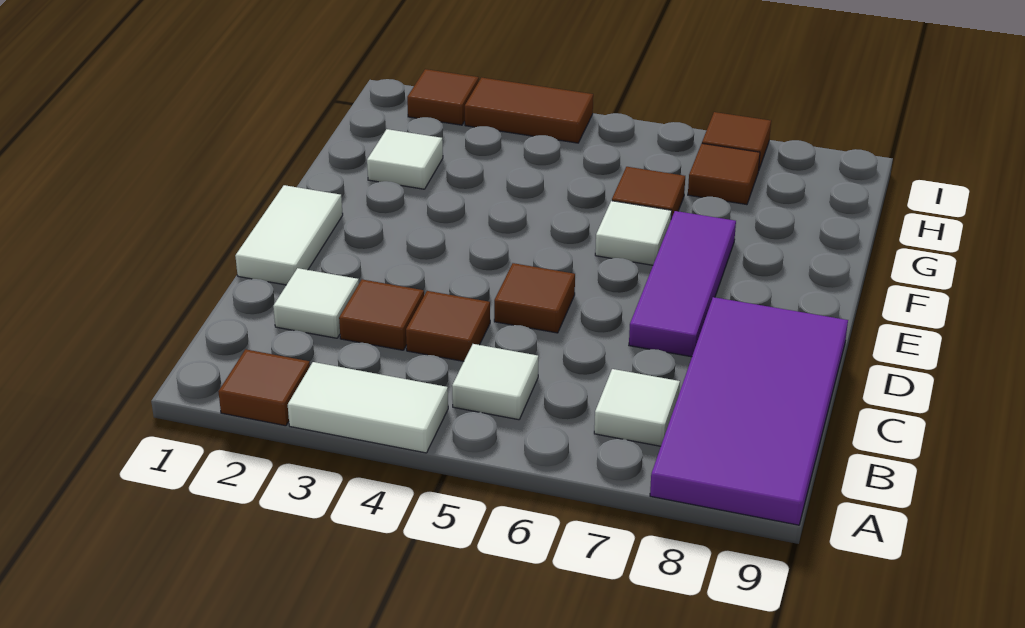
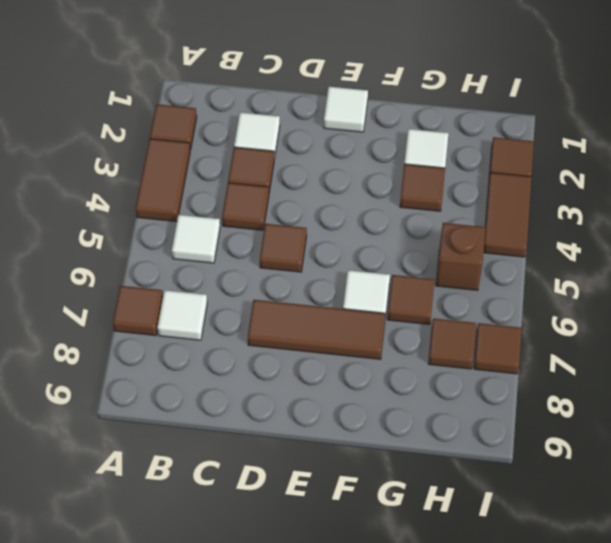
white 1x2 tile [288,362,448,453] -> brown 1x2 tile [135,139,190,222]
none -> brown 1x1 tile [113,286,163,336]
purple 2x4 tile [650,297,848,525] -> none
white 1x2 tile [235,185,343,285] -> white 1x1 tile [324,87,368,132]
purple 1x3 tile [629,211,736,357] -> brown 1x3 tile [248,300,386,359]
none -> brown 1x1 tile [400,164,445,211]
none -> brown 1x1 brick [436,223,485,290]

